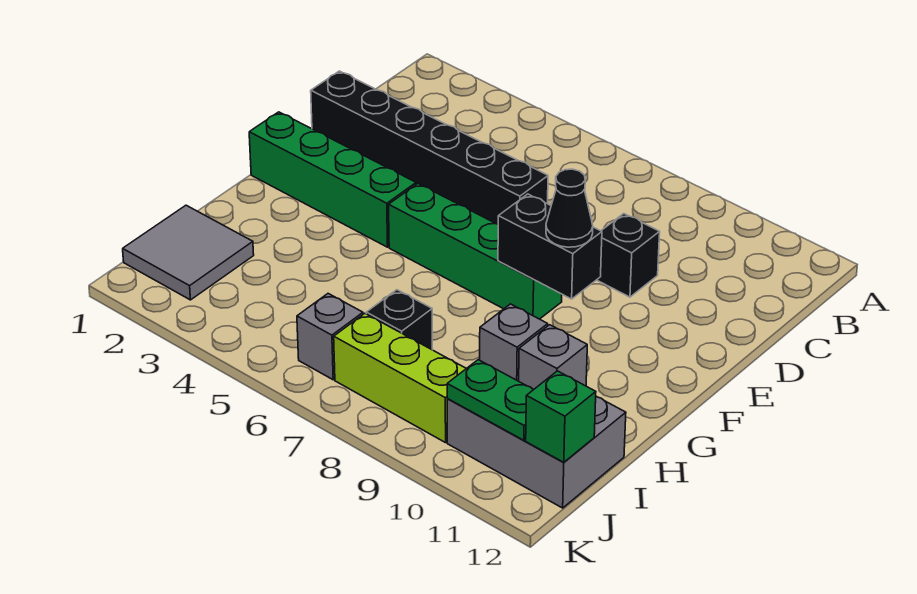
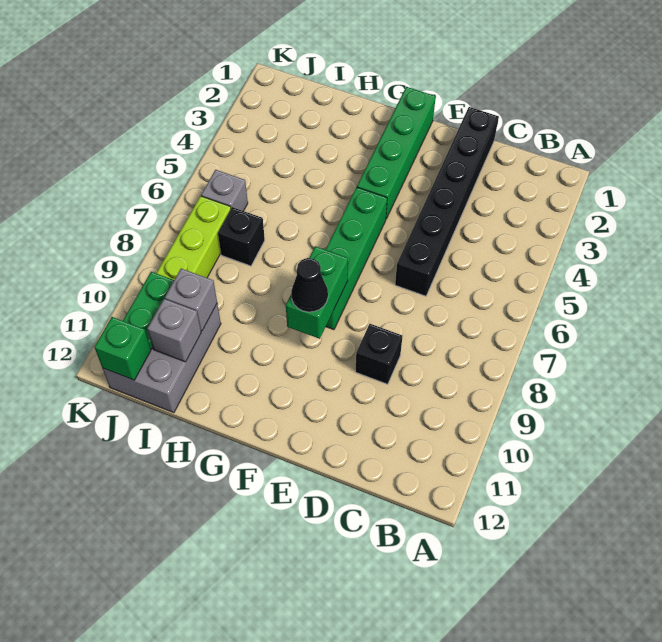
black 1x2 brick [498,194,602,299] -> green 1x2 brick [286,246,348,339]
grey 2x2 tile [123,205,254,300] -> none

